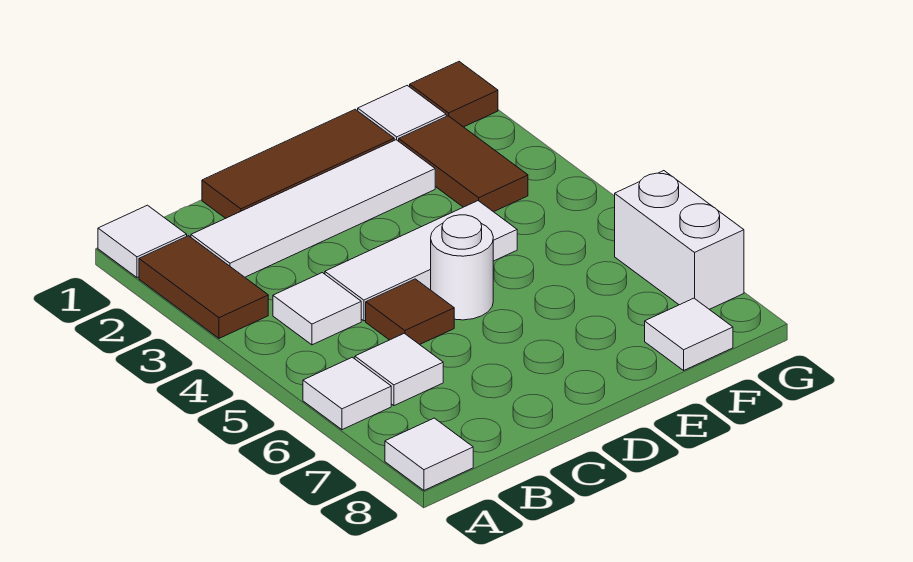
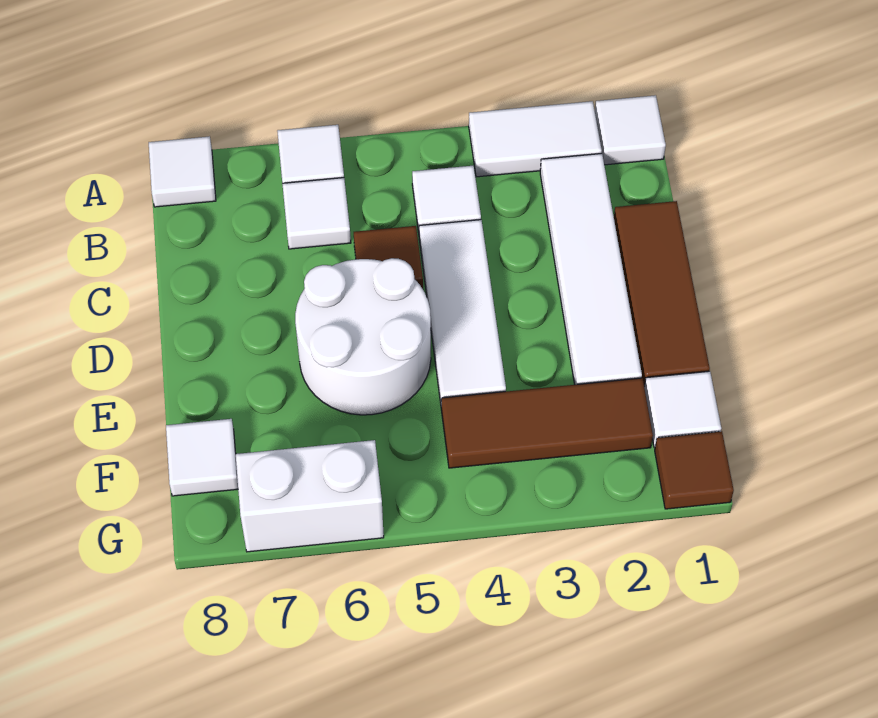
brown 1x2 tile [139,236,268,338] -> white 1x2 tile [469,101,602,177]
white 1x1 round brick [431,215,493,320] -> white 2x2 round brick [295,258,431,415]
brown 1x2 tile [399,116,528,212] -> brown 1x3 tile [441,378,653,468]

